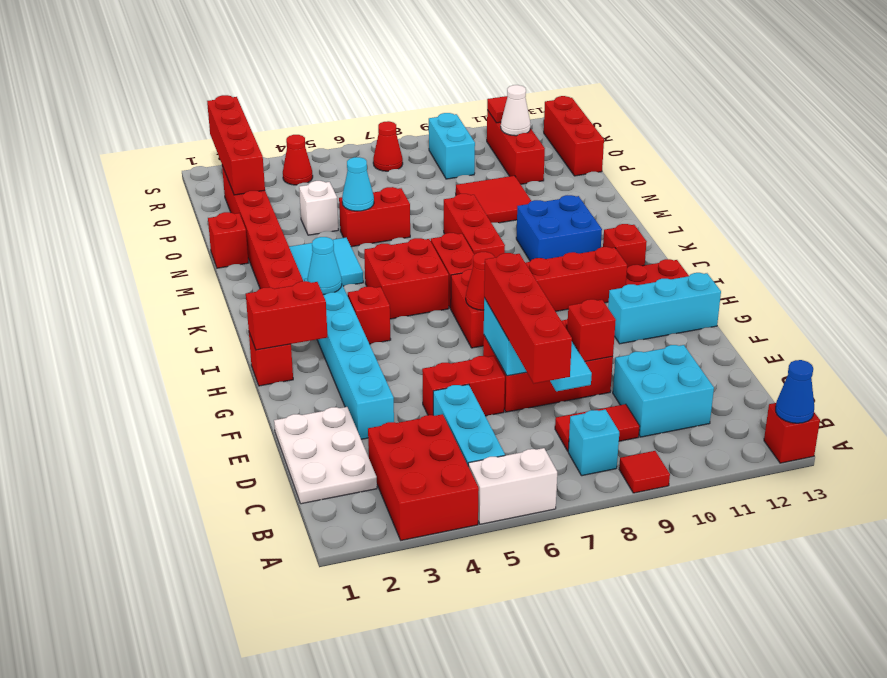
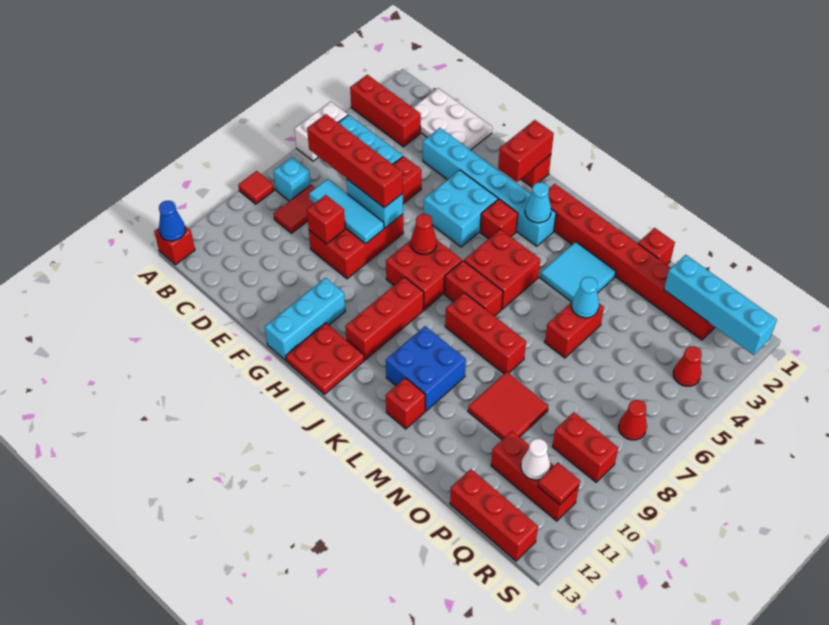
red 2x3 brick [368,414,479,540] -> red 1x3 brick [350,75,421,147]
cyan 2x2 brick [613,345,714,437] -> cyan 2x2 brick moved to [424,170,498,247]
red 1x1 brick [603,224,647,268] -> red 1x1 brick moved to [386,378,425,429]
white 1x1 brick [299,181,338,235] -> none
red 1x4 brick [207,95,265,195] -> cyan 1x4 brick [664,255,777,355]
cyan 1x2 brick [429,113,475,179] -> red 1x2 brick [552,412,618,482]

